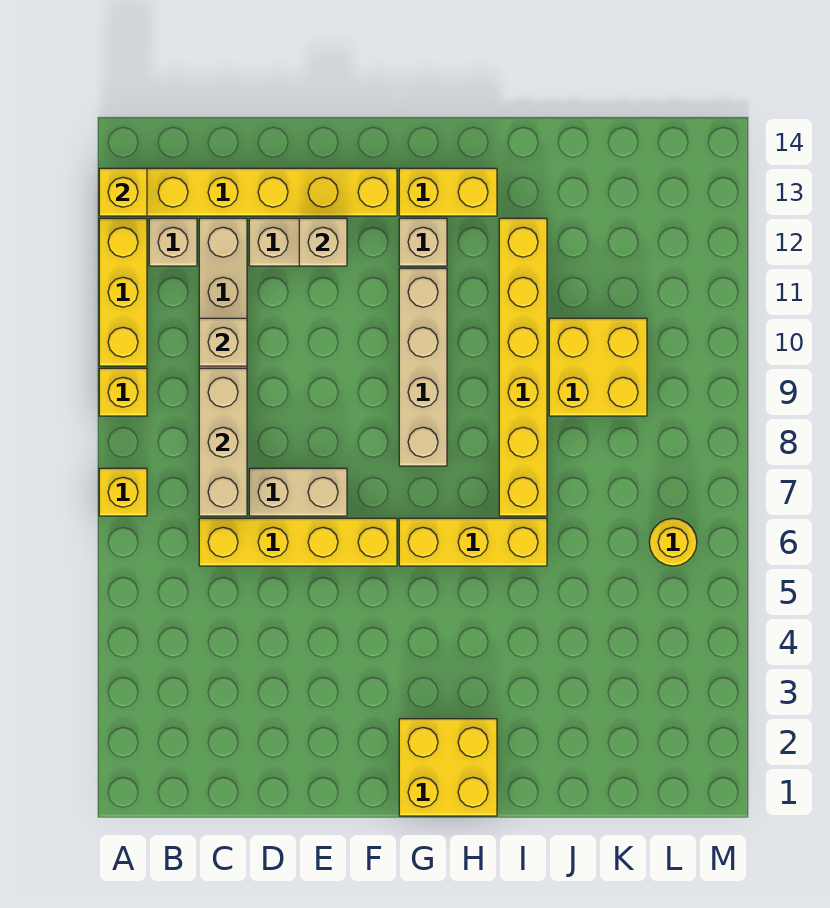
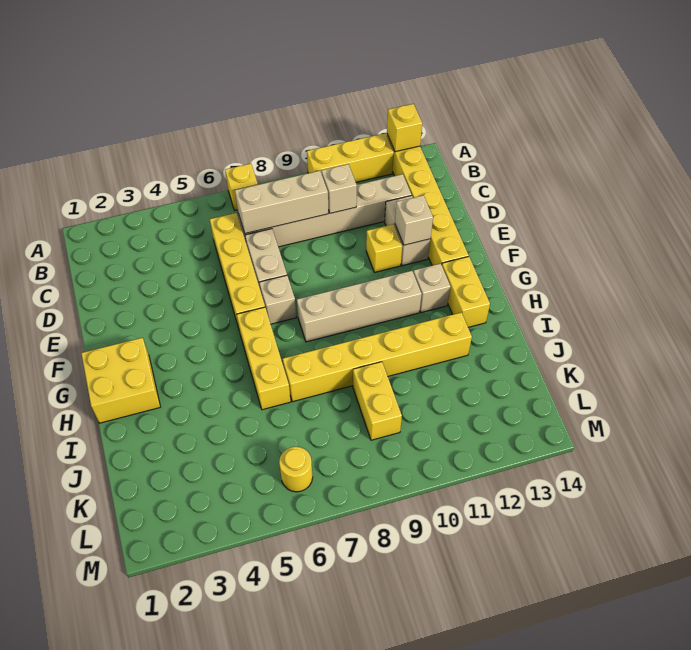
yellow 1x1 brick [99,368,147,416] -> yellow 1x1 brick moved to [366,224,402,272]
tan 1x1 brick [149,218,197,266] -> tan 1x1 brick moved to [259,275,296,324]
yellow 2x2 brick [549,318,647,416] -> yellow 1x2 brick [353,362,402,440]

